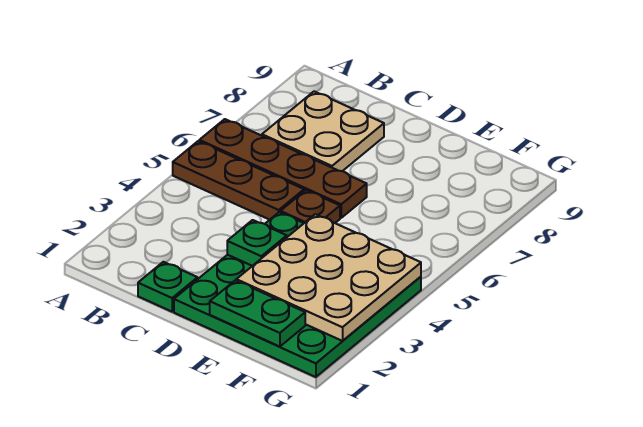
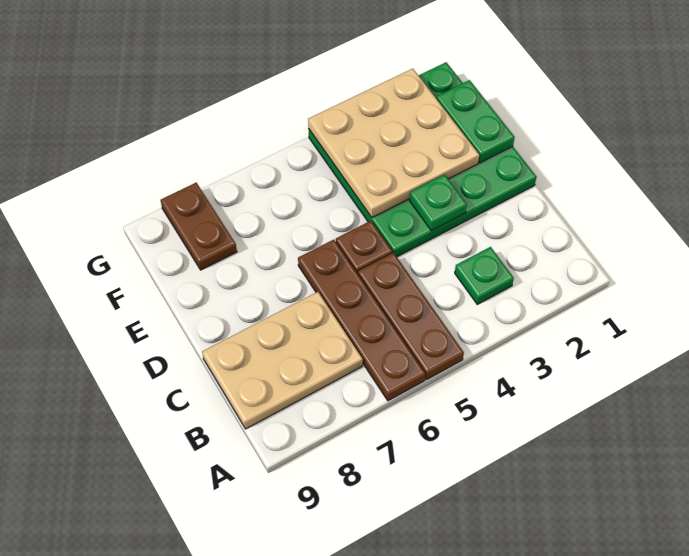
tan 2x2 plate [262,91,384,171] -> tan 2x3 plate [202,292,363,429]
green 1x1 plate [138,262,198,312] -> green 1x1 plate moved to [455,247,514,304]
none -> brown 1x2 plate [161,183,237,270]

